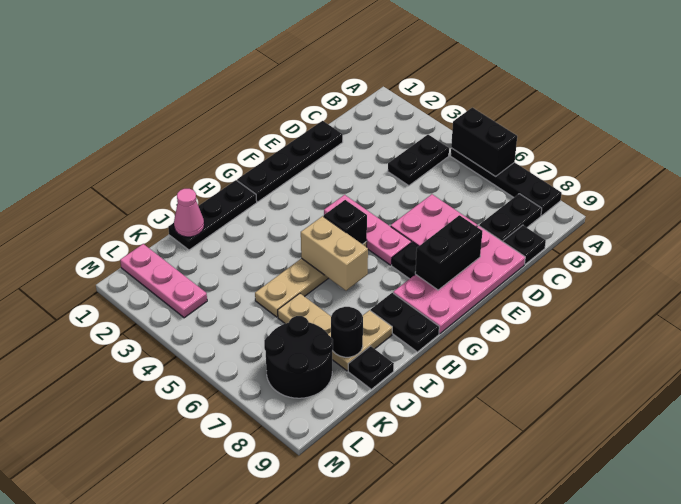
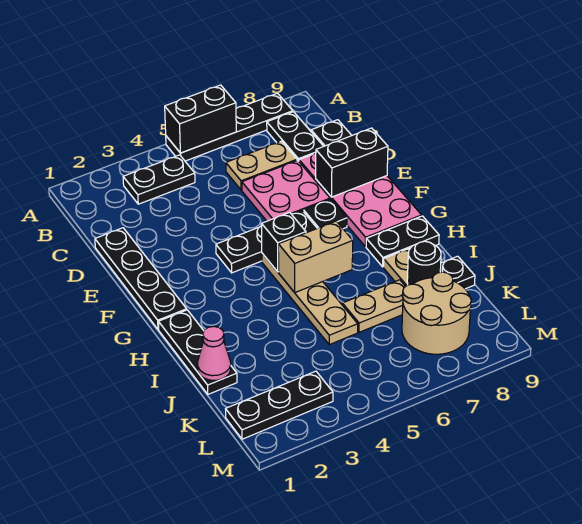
black 1x2 plate [388,135,449,186] -> black 1x2 plate turned to [123,155,195,204]
none -> tan 1x2 plate [226,141,297,190]
black 1x2 brick [415,215,482,290] -> black 1x2 brick turned to [316,128,388,197]
pink 1x3 plate [324,195,411,265] -> black 1x3 plate [216,211,317,273]
black 2x2 round brick [264,316,333,398] -> tan 2x2 round brick [402,272,471,354]
pink 1x3 plate [120,244,207,318] -> black 1x3 plate [226,371,333,439]

